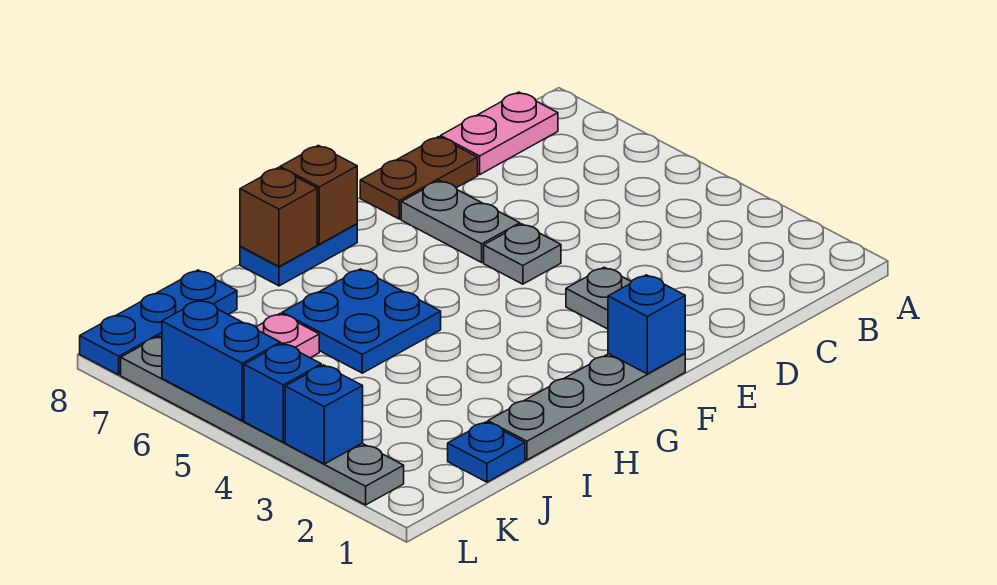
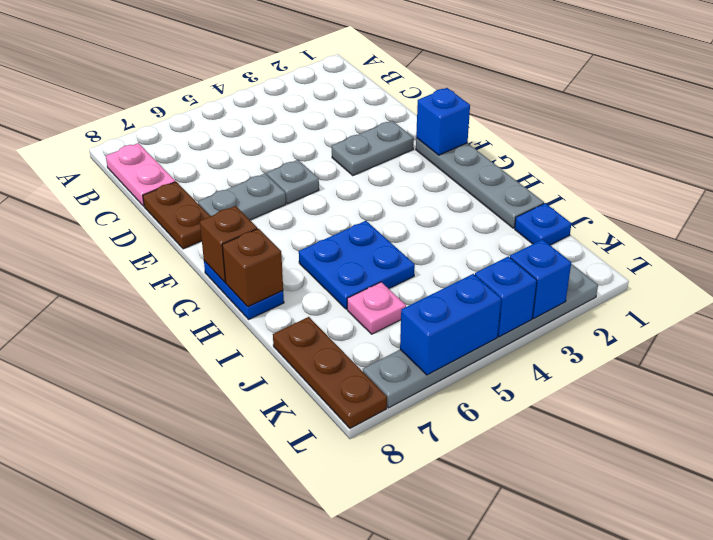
blue 1x3 plate [80,270,237,375] -> brown 1x3 plate [273,317,387,428]

